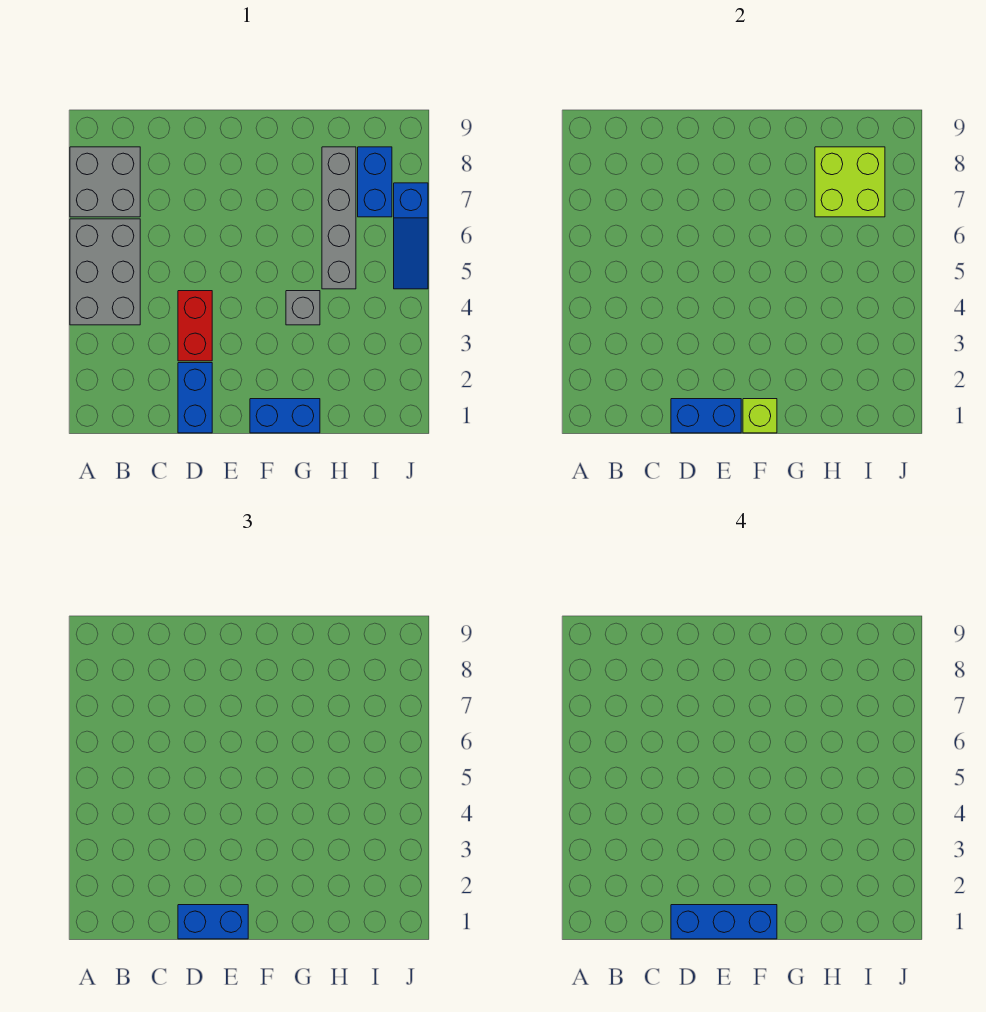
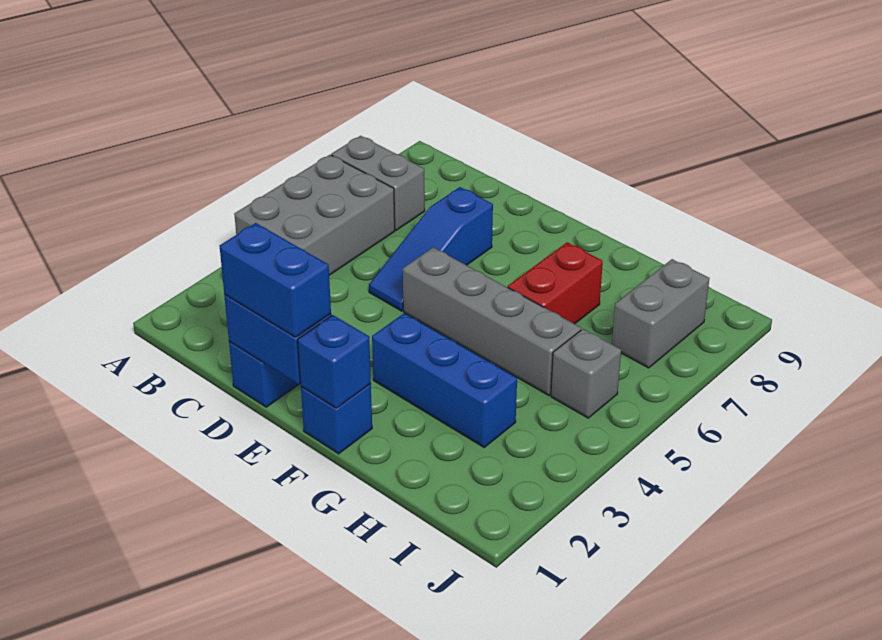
grey 2x2 brick [70,147,140,217] -> grey 1x2 brick [331,136,425,230]
blue 1x3 brick [671,905,777,939] -> blue 1x3 brick moved to [372,313,517,447]
red 1x2 brick [178,291,212,361] -> red 1x2 brick moved to [508,242,603,324]
blue 1x2 brick [250,399,320,433] -> blue 1x1 brick [301,384,372,454]
lime 1x1 brick [743,399,777,433] -> blue 1x1 brick [298,315,371,408]
grey 1x1 brick [286,291,320,325] -> grey 1x1 brick moved to [551,329,621,418]
grey 1x4 brick [322,147,356,289] -> grey 1x4 brick turned to [403,247,581,396]
lime 2x2 brick [815,147,885,217] -> none
blue 1x2 brick [358,147,392,217] -> grey 1x2 brick [612,259,709,368]
blue 1x3 slope [394,183,428,289] -> blue 1x3 slope moved to [369,187,493,311]

